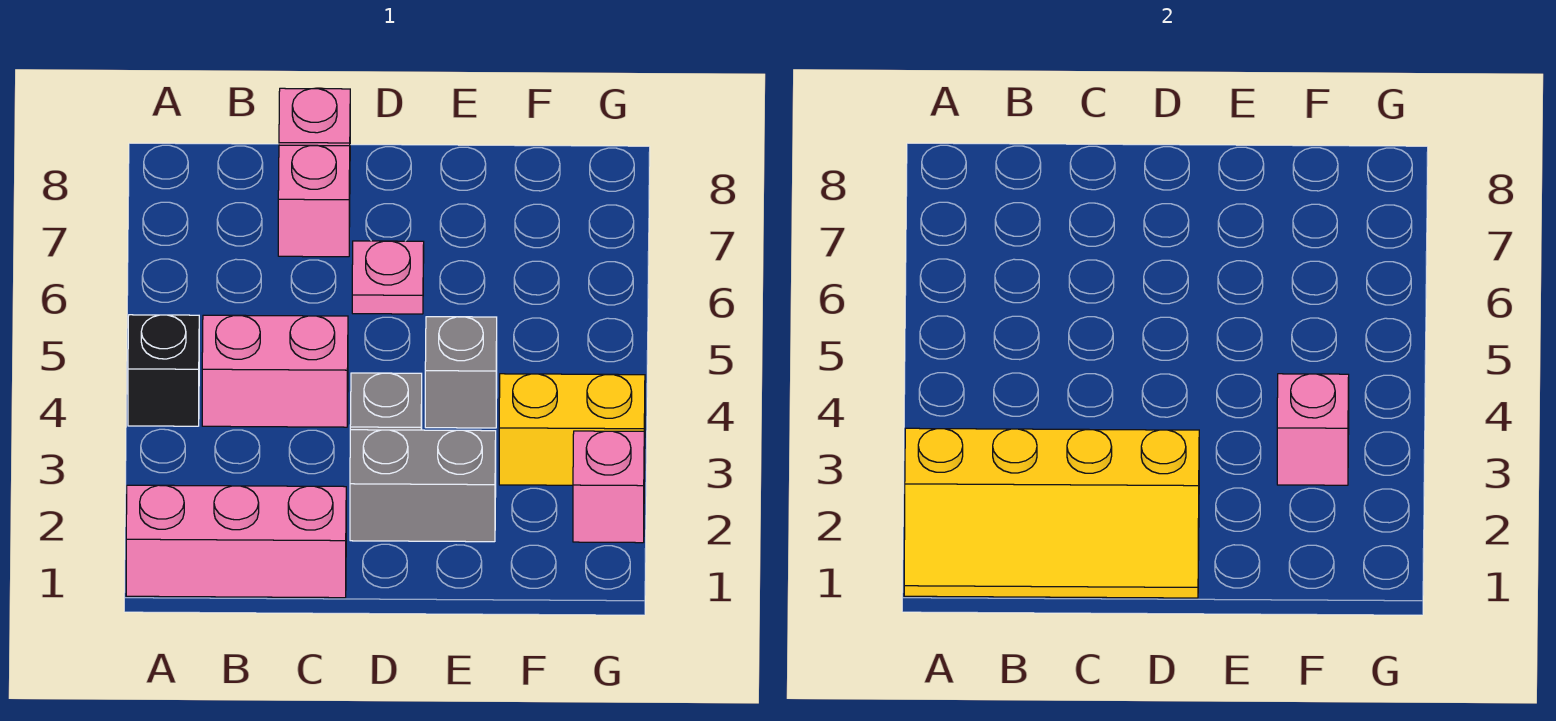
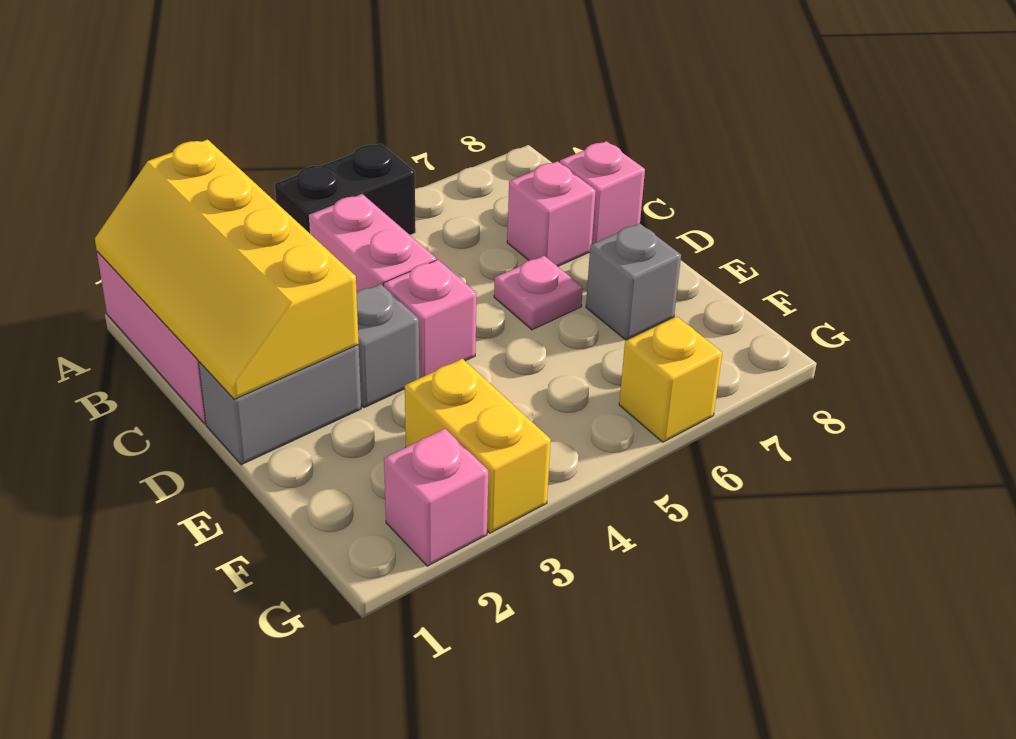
black 1x1 brick [128,315,199,426] -> black 1x2 brick [275,143,416,235]
grey 1x2 brick [350,430,496,542] -> grey 1x2 brick turned to [199,345,361,465]
grey 1x1 brick [425,317,497,428] -> grey 1x1 brick moved to [586,223,681,340]
pink 1x1 brick [1277,374,1349,485] -> pink 1x1 brick moved to [384,260,477,378]
none -> yellow 1x1 brick [619,317,722,442]

